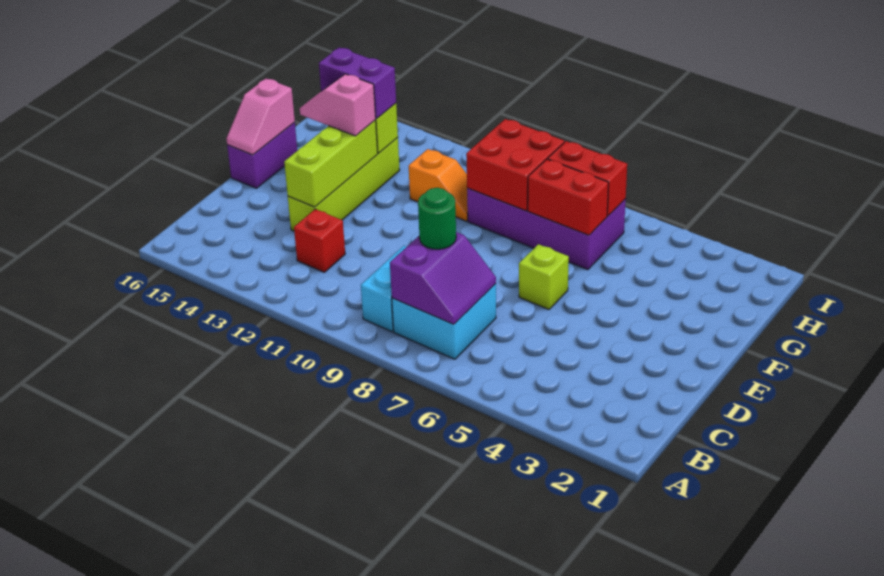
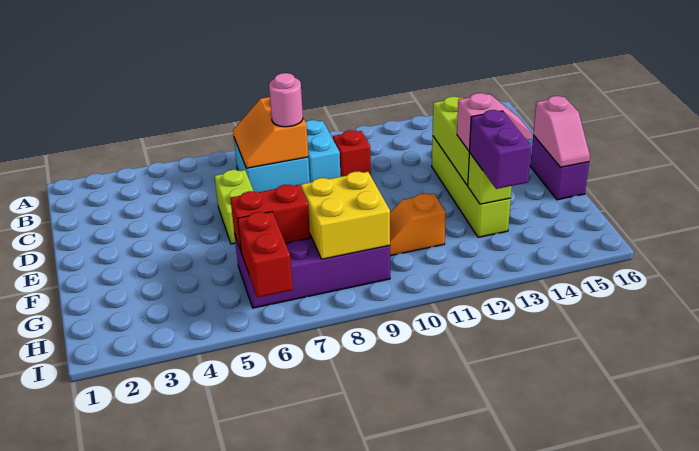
purple 2x2 slope [390,232,496,324] -> orange 2x2 slope [233,97,308,168]
green 1x1 round brick [418,188,456,249] -> pink 1x1 round brick [269,73,303,127]
red 1x1 brick [294,209,345,272] -> red 1x1 brick moved to [333,130,371,177]
lime 1x1 brick [519,244,569,310] -> lime 1x2 brick [214,170,253,244]
pink 1x2 slope [226,79,295,155] -> pink 1x2 slope turned to [533,96,590,167]
red 2x2 brick [466,119,564,211] -> yellow 2x2 brick [301,171,390,259]
purple 1x2 brick [319,48,396,119] -> purple 1x2 brick turned to [469,110,531,189]
red 1x2 brick [548,141,627,216] -> red 1x2 brick turned to [238,212,293,298]

